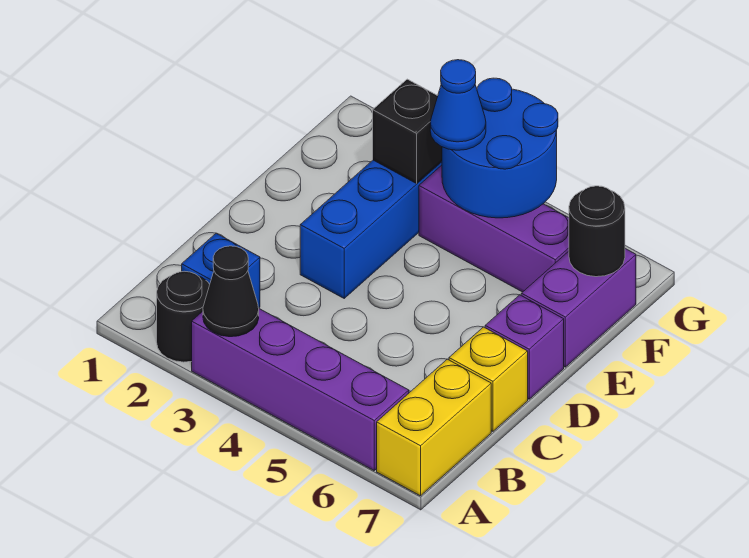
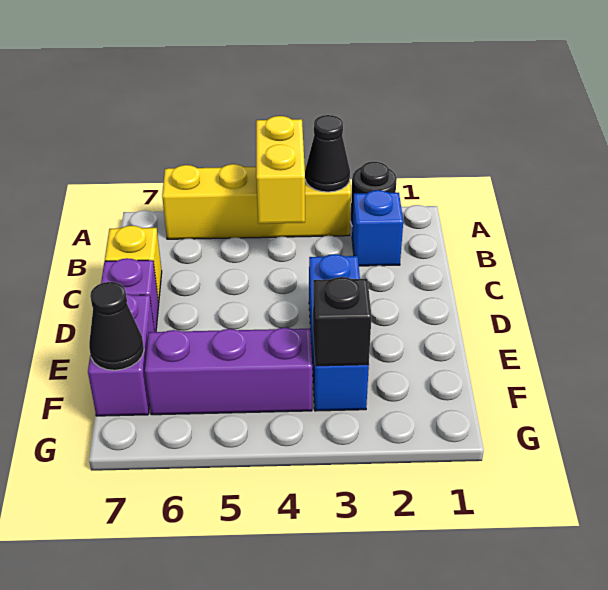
purple 1x4 brick [192,309,409,470] -> yellow 1x4 brick [162,164,351,239]
yellow 1x2 brick [377,359,491,496] -> yellow 1x2 brick moved to [256,116,305,224]
blue 2x2 round brick [442,78,558,218] -> none
blue 1x1 cone [430,60,486,150] -> none
black 1x1 round brick [569,186,625,277] -> black 1x1 cone [89,282,144,370]

